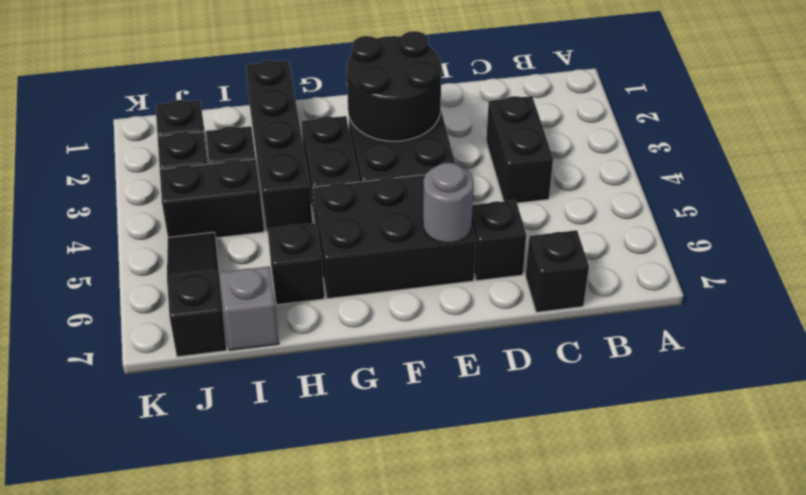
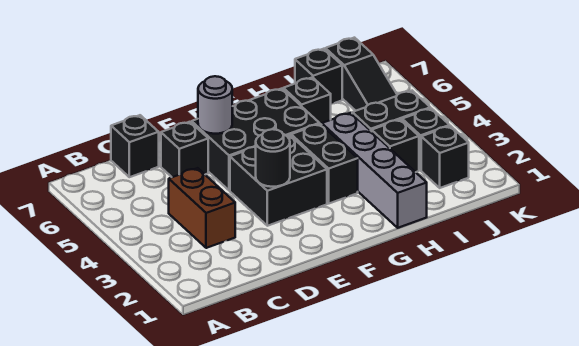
black 1x2 brick [486,96,553,203] -> brown 1x2 brick [169,168,235,248]
black 2x2 round brick [347,31,442,141] -> black 1x1 round brick [256,129,290,187]
black 1x4 brick [246,60,312,232] -> grey 1x4 brick [322,113,427,228]
grey 1x1 brick [220,266,279,350] -> black 1x1 brick [295,49,342,104]

